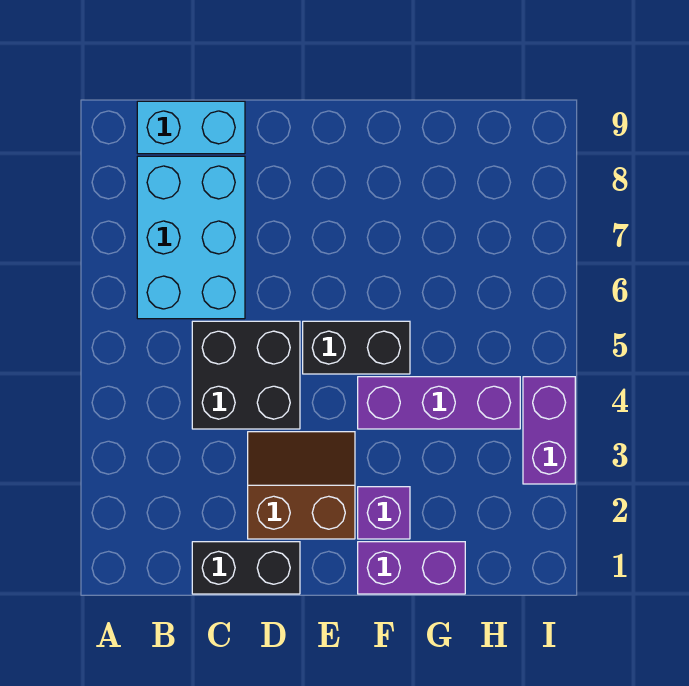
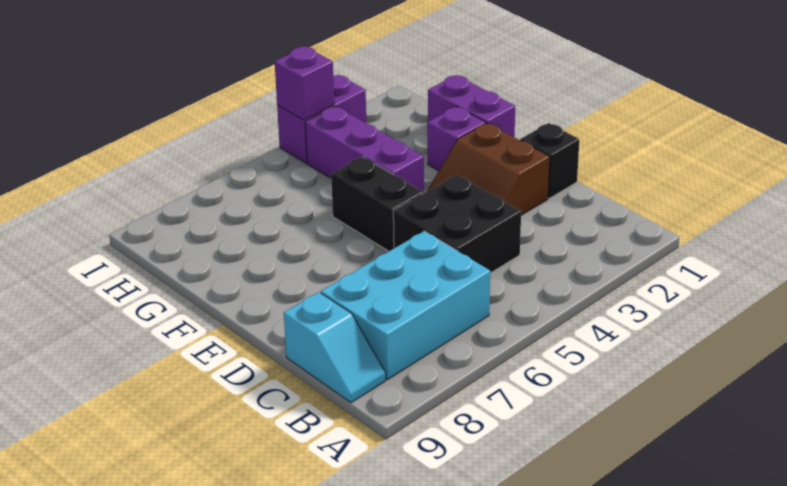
cyan 1x2 brick [137,101,245,154] -> cyan 1x2 slope [284,292,386,403]
black 1x2 brick [192,542,300,594] -> black 1x1 brick [520,123,579,198]
none -> purple 1x1 brick [275,47,334,120]

